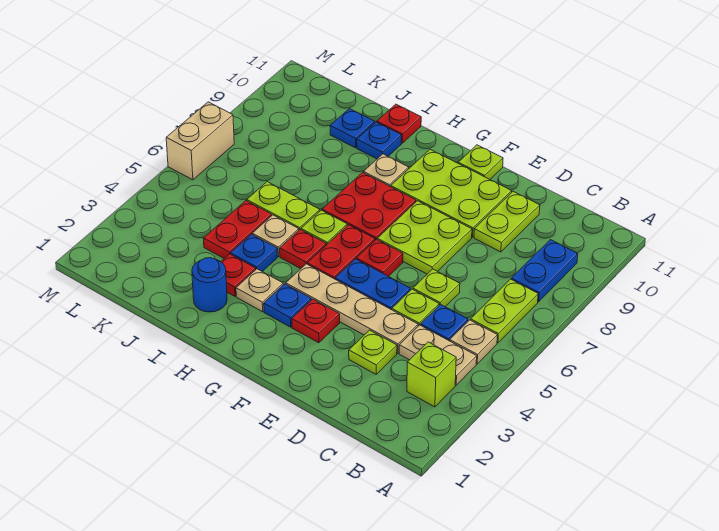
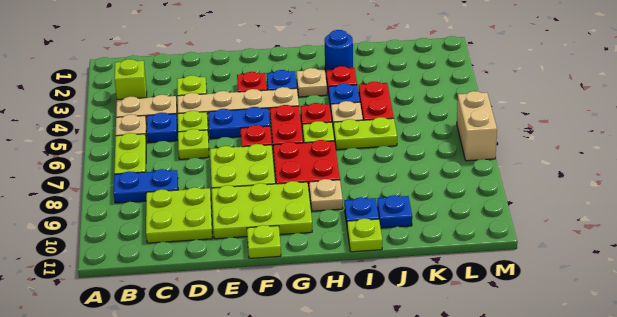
blue 1x2 plate [511,240,578,302] -> blue 1x2 plate turned to [114,169,178,203]
lime 1x2 plate [474,192,540,252] -> lime 2x2 plate [146,187,212,243]
red 1x1 plate [377,104,421,143] -> lime 1x1 plate [347,219,382,252]

